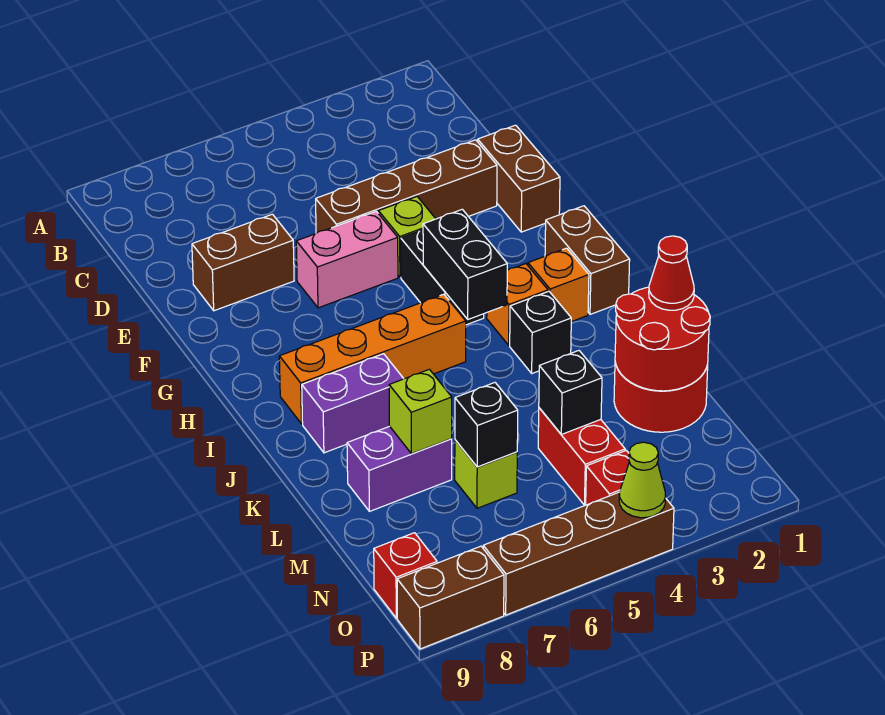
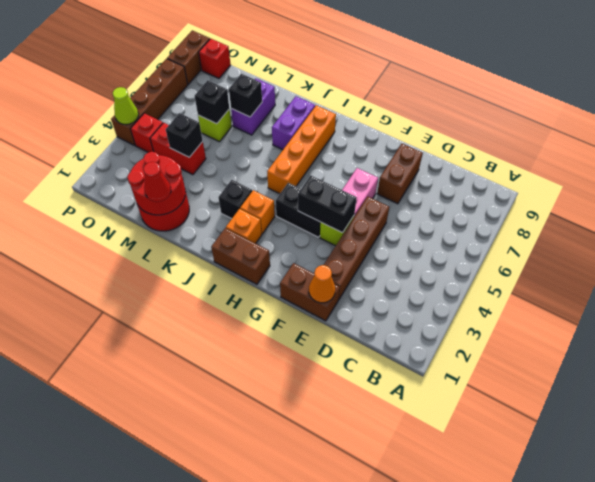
none -> orange 1x1 cone [309,265,335,303]
black 1x2 brick [423,209,507,319] -> black 1x2 brick moved to [298,176,357,233]
lime 1x1 brick [389,369,452,454] -> black 1x1 brick [229,74,262,117]

